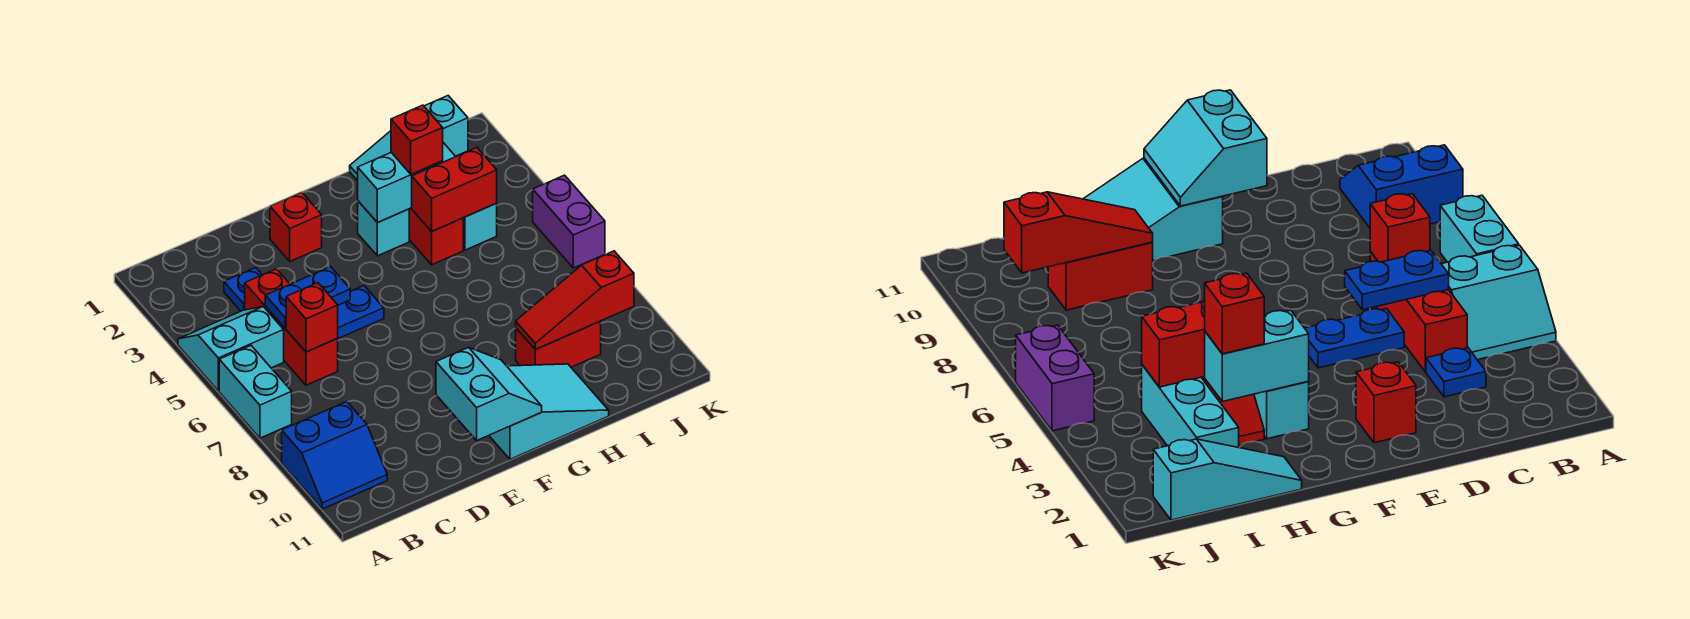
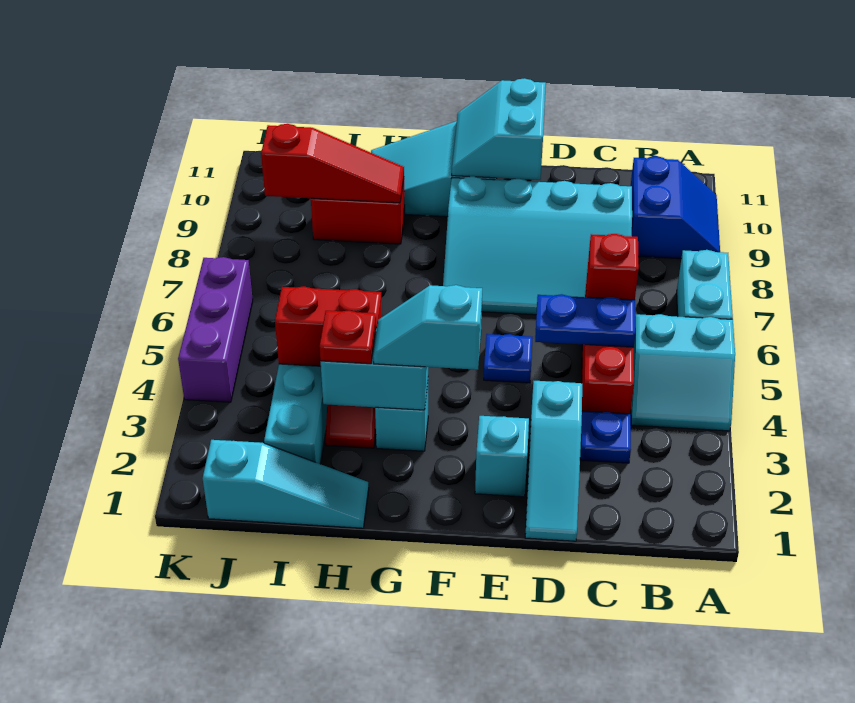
blue 2x2 slope [282,402,387,509] -> blue 2x2 slope turned to [631,156,720,259]
none -> cyan 3x4 slope [443,176,632,315]
none -> cyan 1x3 slope [525,381,582,541]
blue 1x2 plate [338,286,384,338] -> blue 1x1 plate [484,334,533,383]
red 1x1 brick [270,192,322,261] -> cyan 1x1 brick [475,416,529,497]
none -> cyan 1x2 slope [373,285,482,370]
red 1x1 brick [391,105,443,174] -> red 1x1 plate [320,310,376,364]
purple 1x2 brick [533,175,605,268] -> purple 1x3 brick [178,257,253,402]

